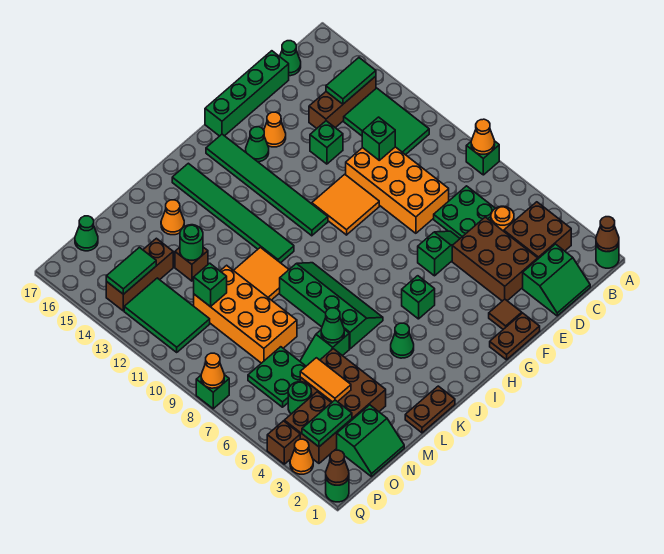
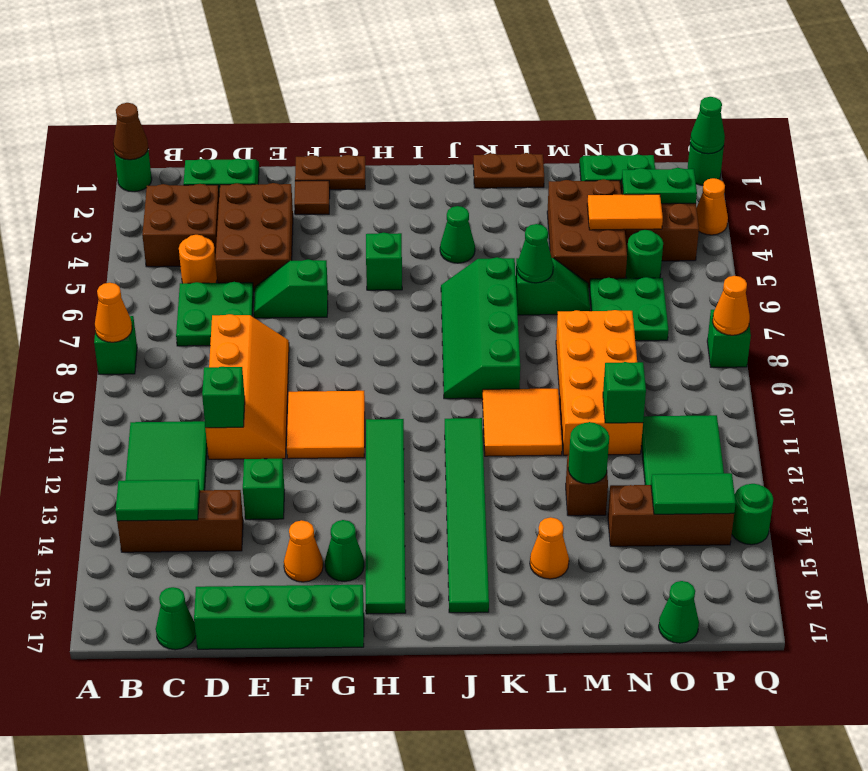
orange 2x4 brick [346,147,449,233] -> orange 2x4 slope [205,314,289,459]
orange 1x2 tile [300,358,351,402] -> orange 1x2 tile turned to [587,194,663,230]
brown 1x1 cone [326,450,349,485] -> green 1x1 cone [690,97,725,154]
brown 1x1 brick [267,421,300,464] -> none
none -> green 1x1 round brick [732,484,773,545]

